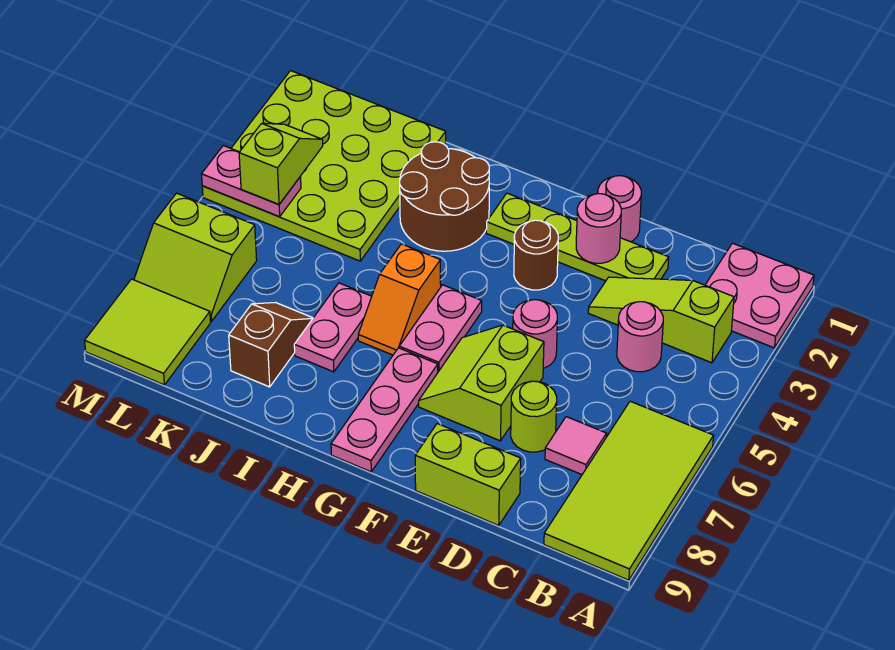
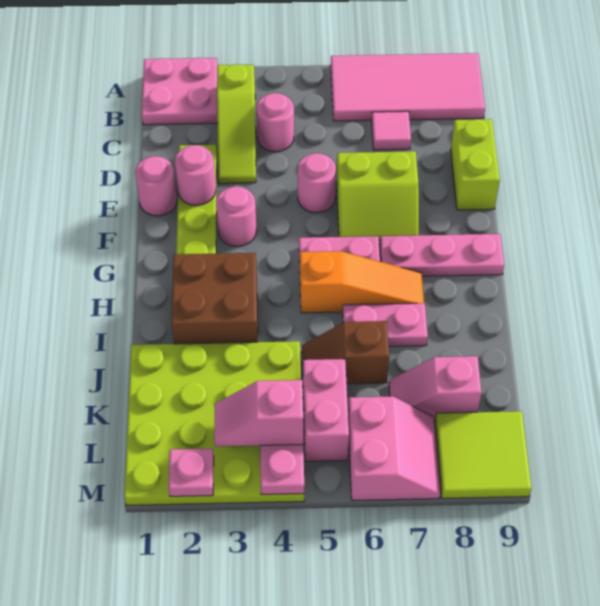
lime 2x4 tile [544,401,714,580] -> pink 2x4 tile [331,53,485,121]
lime 1x1 round brick [511,381,557,452] -> none
brown 1x1 round brick [514,220,558,290] -> pink 1x1 round brick [216,187,257,247]
brown 2x2 round brick [400,142,489,251] -> brown 2x2 brick [172,253,258,344]
orange 1x2 slope [358,244,441,355] -> orange 1x3 slope [300,251,424,313]
brown 1x2 slope [229,303,313,387] -> brown 1x2 slope moved to [302,321,389,384]
none -> pink 1x2 brick [303,359,349,461]
none -> pink 1x2 slope [389,356,481,420]
lime 1x2 slope [239,123,323,205] -> pink 1x2 slope [214,380,303,446]
lime 2x2 slope [134,193,257,321] -> pink 2x2 slope [348,396,440,500]
none -> pink 1x1 plate [169,449,214,496]

